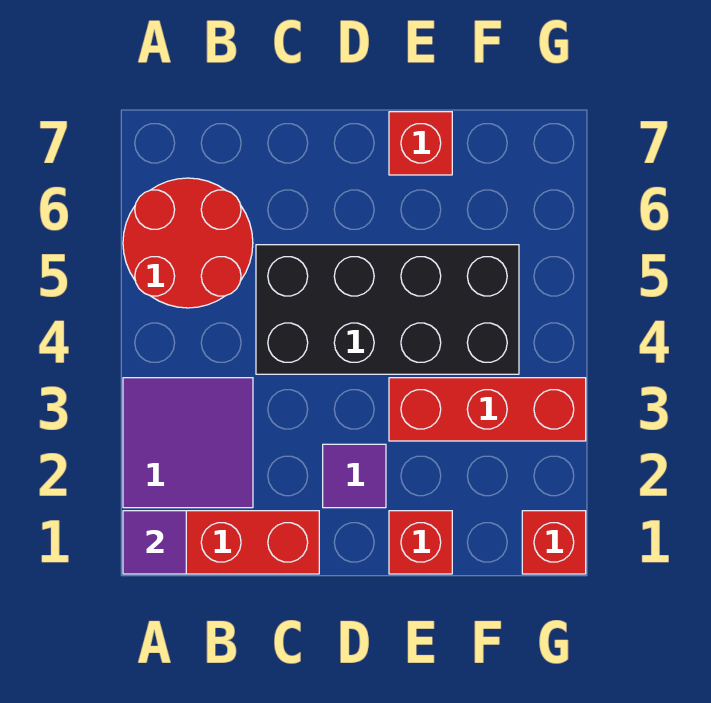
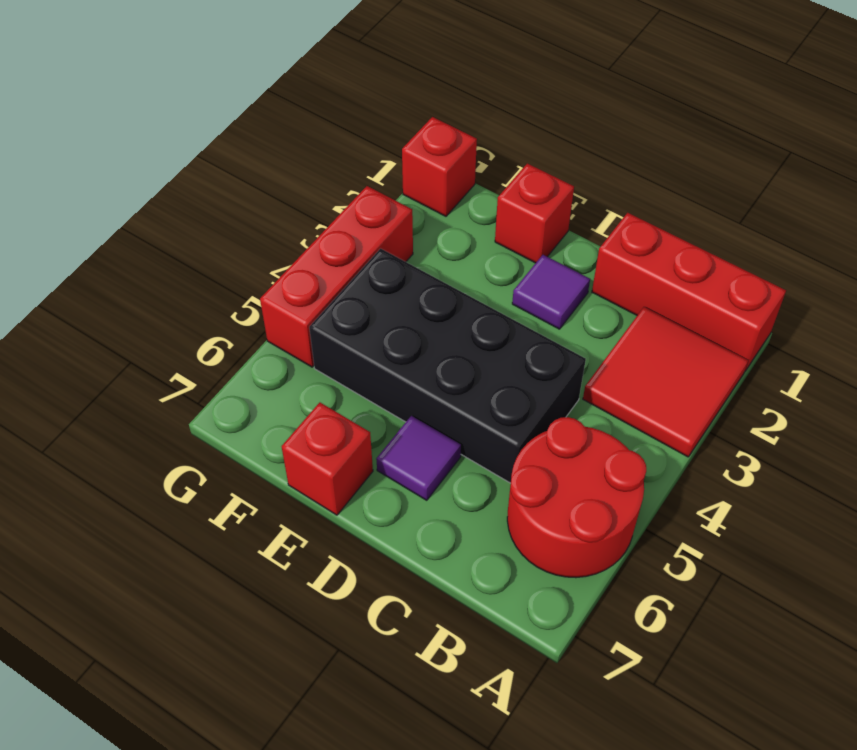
purple 1x1 tile [123,511,186,574] -> purple 1x1 tile moved to [376,416,461,500]
purple 2x2 tile [123,378,253,508] -> red 2x2 tile [583,307,748,457]
red 1x3 brick [389,378,586,441] -> red 1x3 brick turned to [260,186,413,367]

